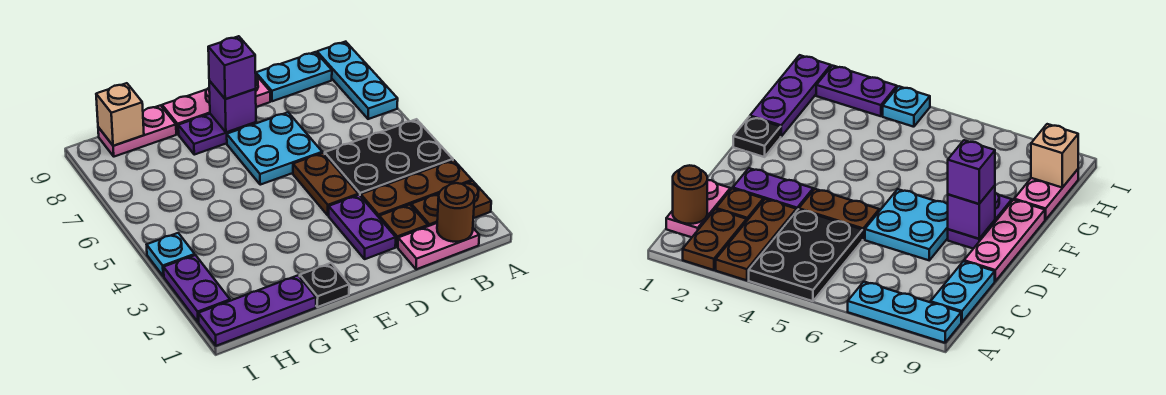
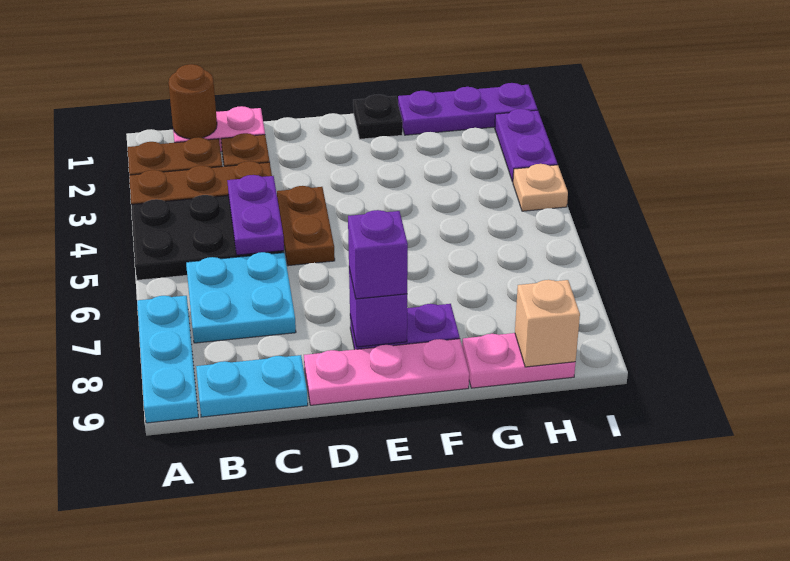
purple 1x2 plate [329,195,396,259] -> purple 1x2 plate moved to [227,175,284,255]
cyan 2x2 plate [227,112,322,185] -> cyan 2x2 plate moved to [186,252,296,343]
cyan 1x1 plate [147,233,195,276] -> tan 1x1 plate [513,164,568,211]

